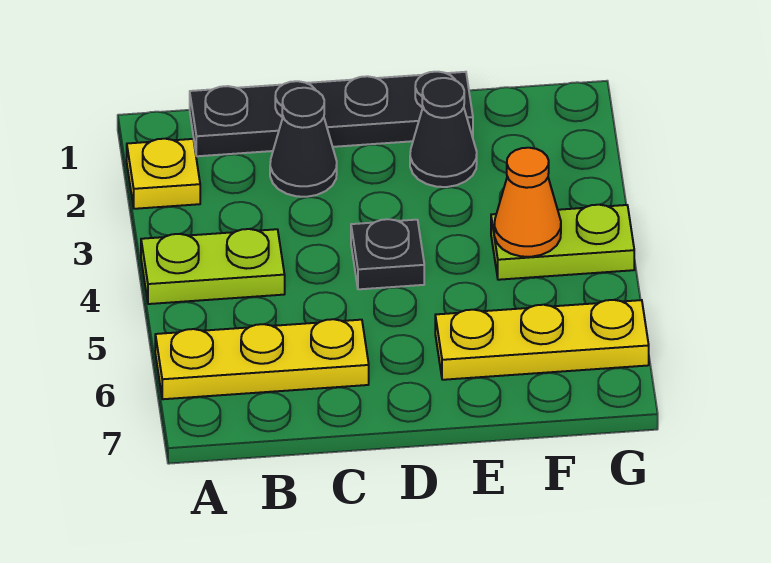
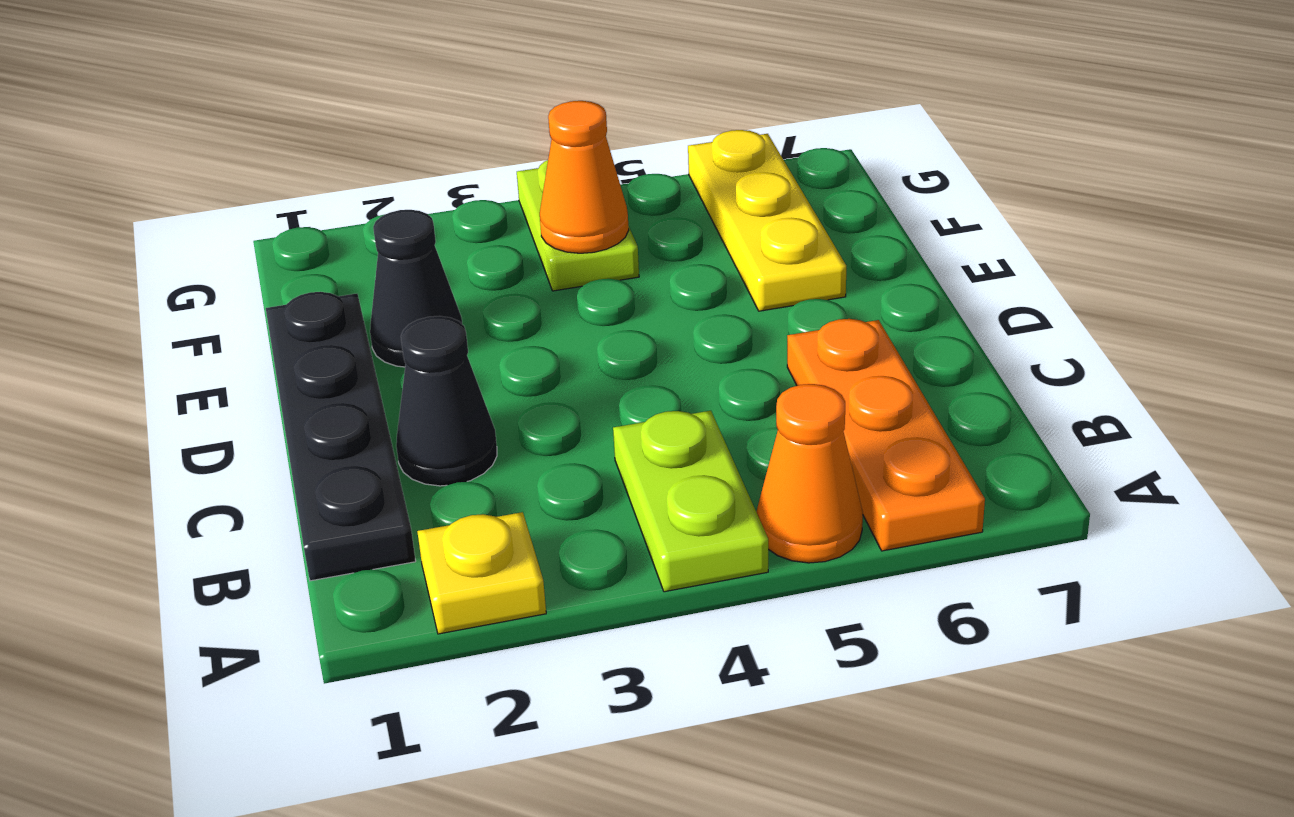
none -> orange 1x1 cone [757,384,863,563]
yellow 1x3 plate [155,319,369,399] -> orange 1x3 plate [787,319,985,551]
black 1x1 plate [351,219,424,289] -> none

